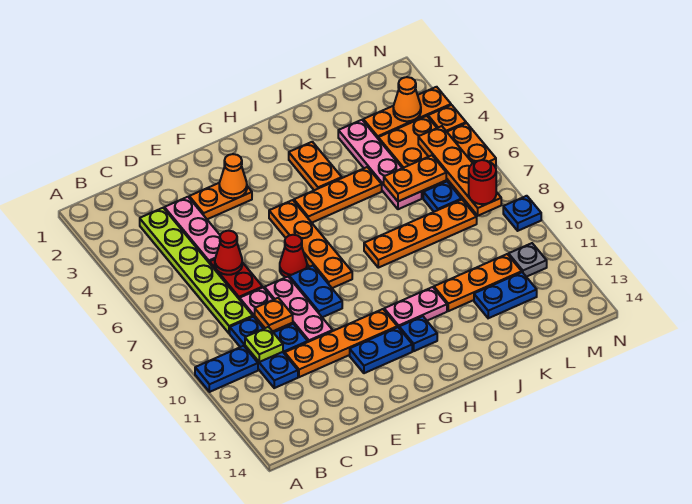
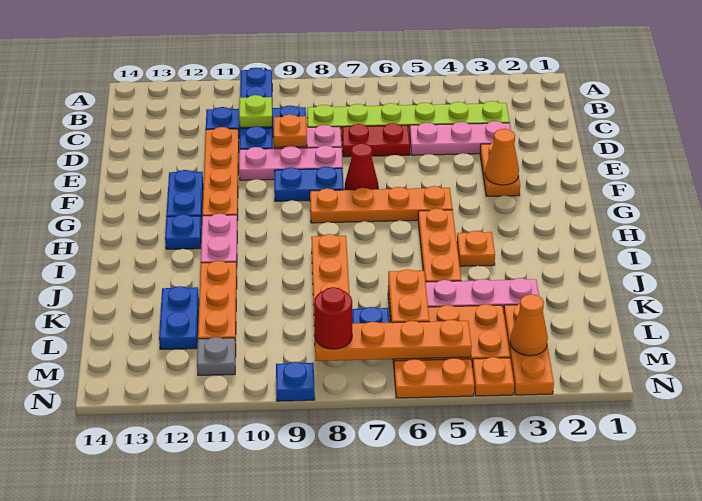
red 1x1 cone [215,231,242,275] -> none
orange 1x2 plate [289,142,342,190] -> orange 1x1 plate [457,231,495,266]

